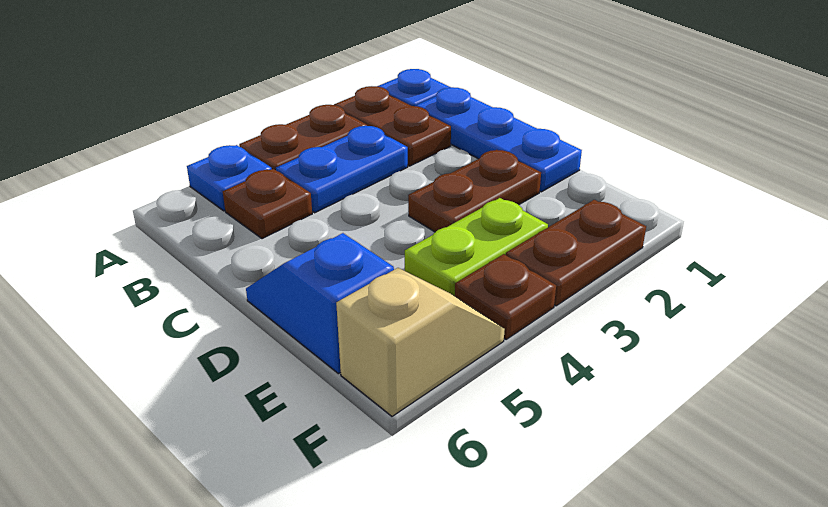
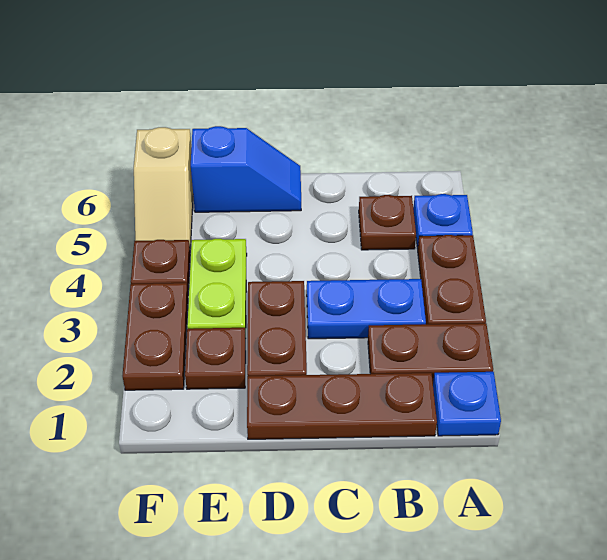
blue 1x3 plate [415,87,582,192] -> brown 1x3 plate [247,373,437,439]
blue 1x2 plate [276,126,408,213] -> blue 1x2 plate turned to [307,279,426,339]
none -> brown 1x1 plate [185,328,246,389]

